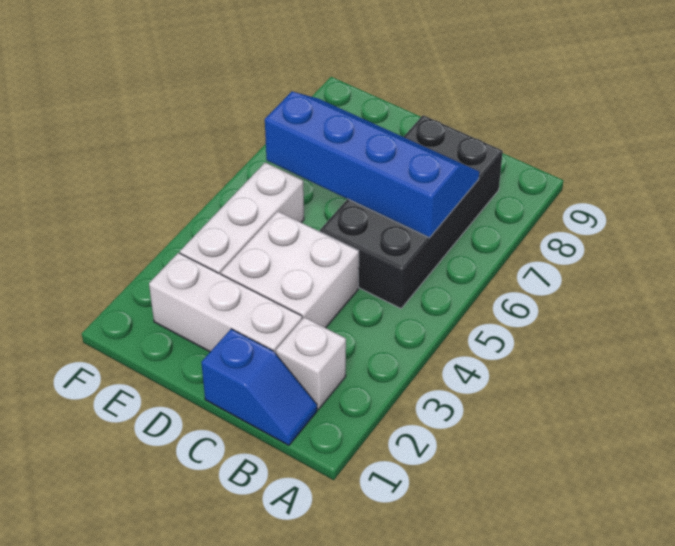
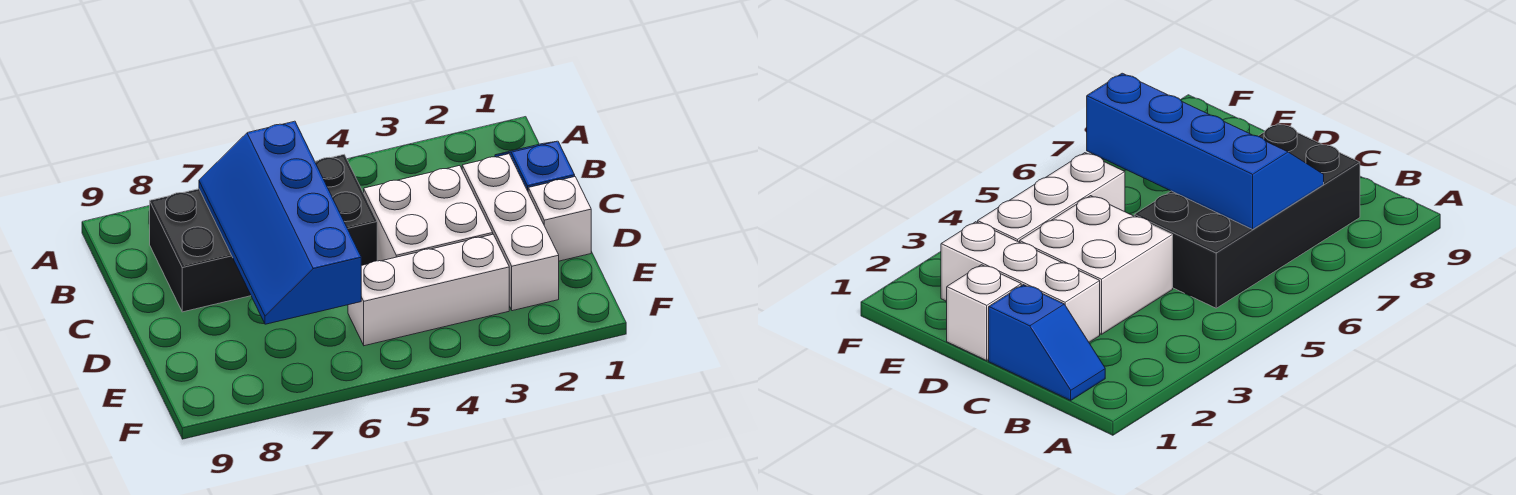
white 1x1 brick [276,317,346,409] -> white 1x1 brick moved to [528,177,591,261]

